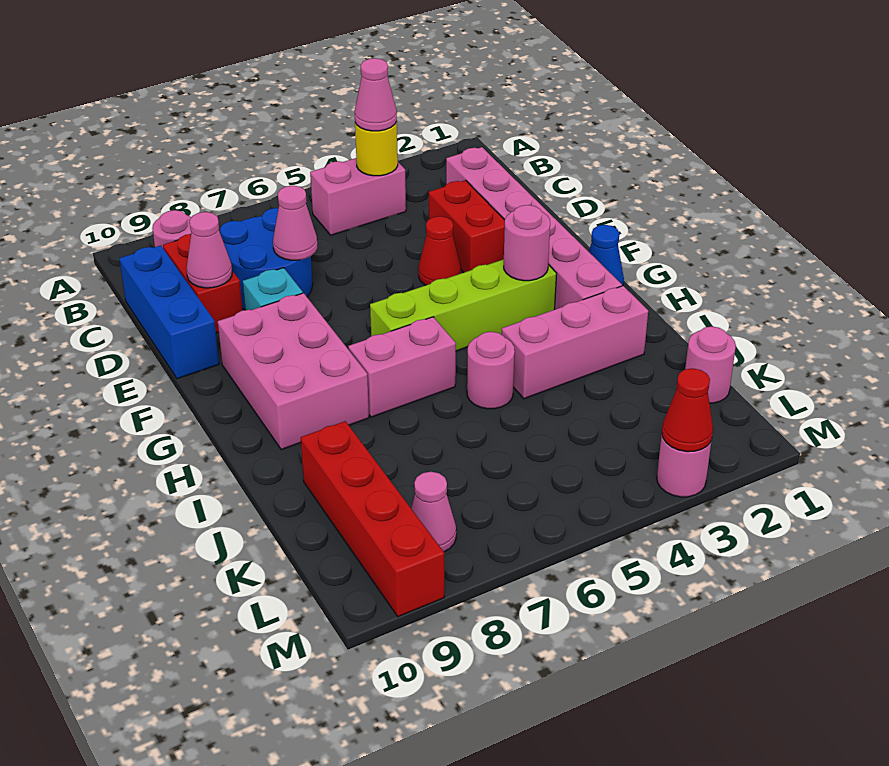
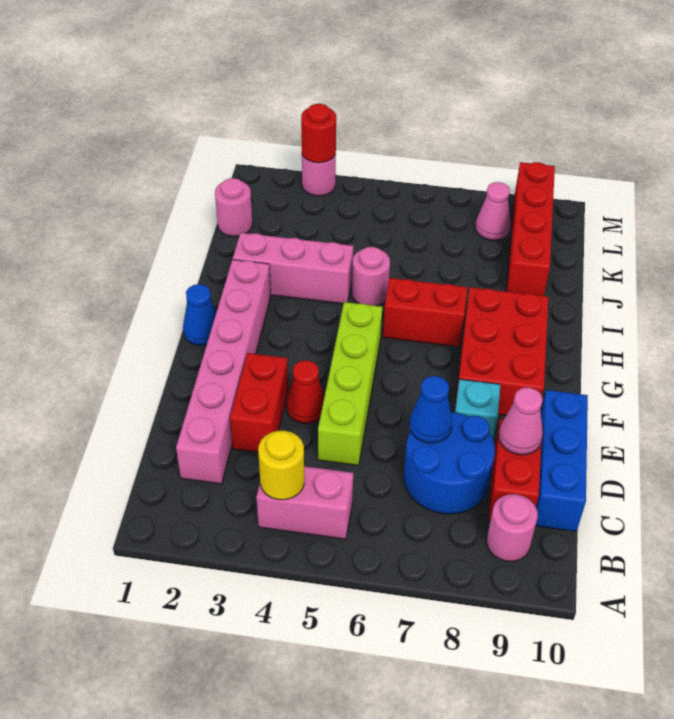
pink 1x1 cone [355,58,397,131] -> none
pink 1x1 cone [273,186,317,260] -> blue 1x1 cone [409,376,452,443]
pink 2x3 brick [218,293,369,450] -> red 2x3 brick [455,287,548,416]
lime 1x4 brick [370,259,557,351] -> lime 1x4 brick turned to [318,302,382,466]
pink 1x1 round brick [504,205,550,281] -> none
pink 1x2 brick [348,317,456,417] -> red 1x2 brick [383,278,467,347]
red 1x1 cone [662,368,713,452] -> red 1x1 round brick [301,104,336,163]

